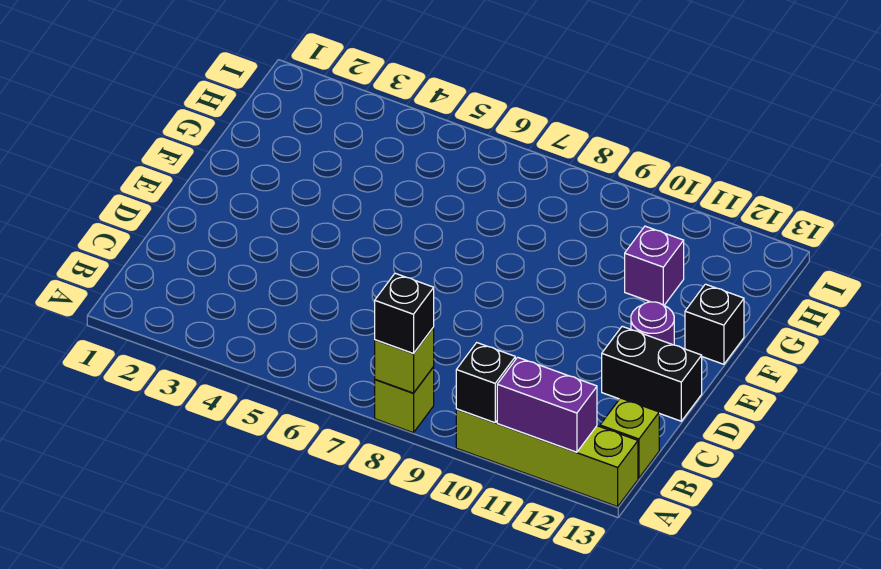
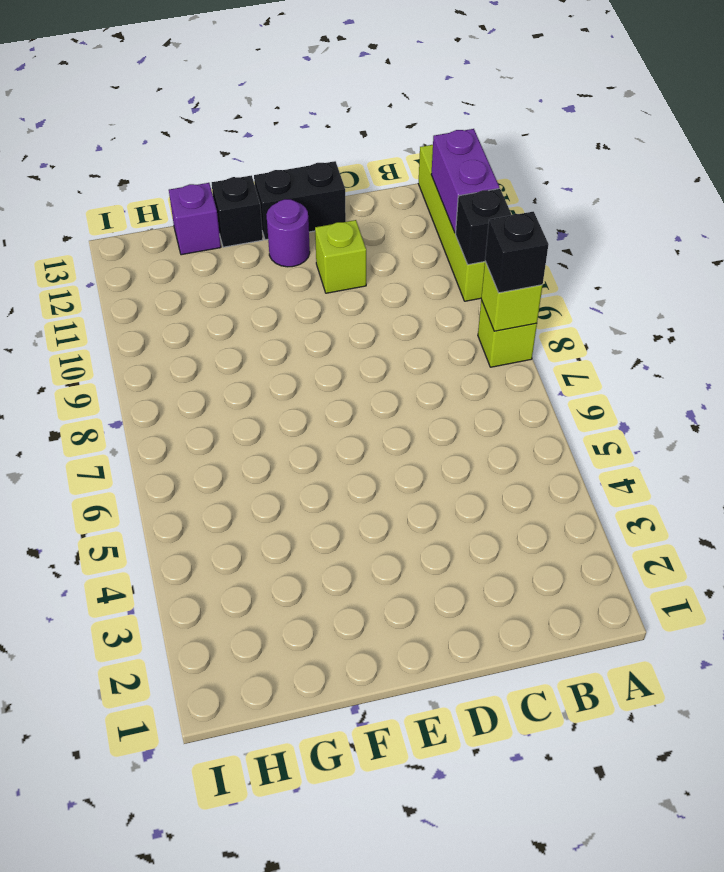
lime 1x1 brick [600,398,659,478] -> lime 1x1 brick moved to [315,220,366,293]
black 1x2 brick [602,326,702,421] -> black 1x2 brick turned to [254,161,346,240]
purple 1x1 brick [625,226,684,305] -> purple 1x1 brick moved to [169,183,221,255]

